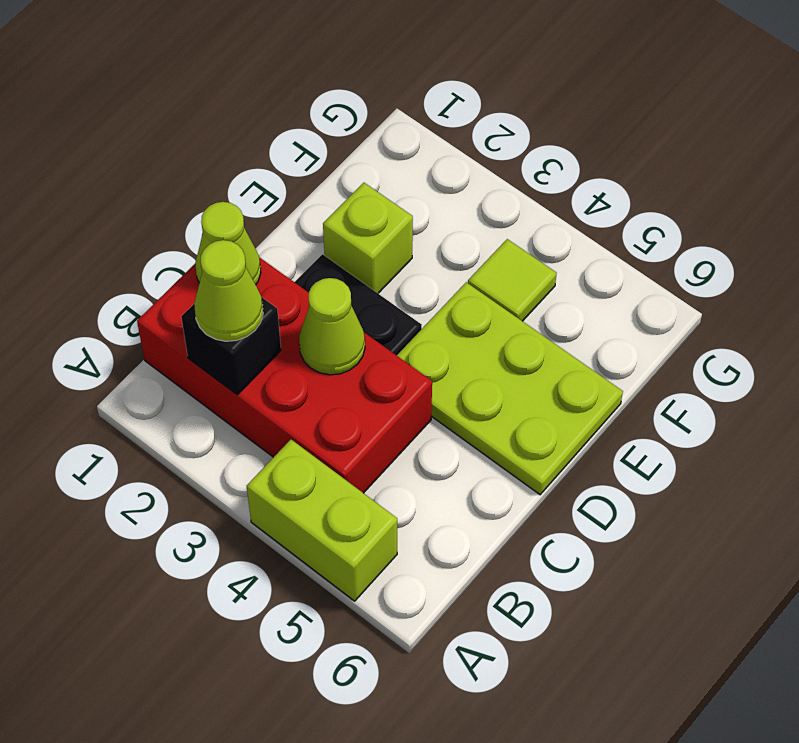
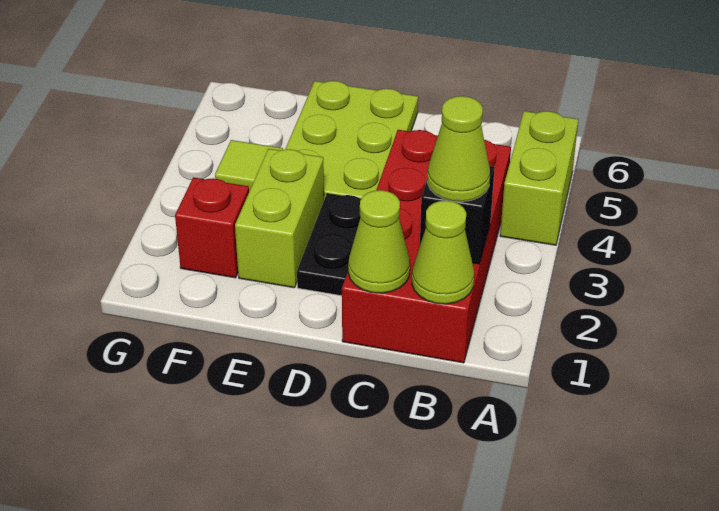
lime 1x1 cone [299,278,365,375] -> lime 1x1 cone moved to [412,201,474,304]
lime 1x1 brick [323,183,413,293] -> lime 1x2 brick [235,149,324,288]
none -> red 1x1 brick [175,177,249,278]

